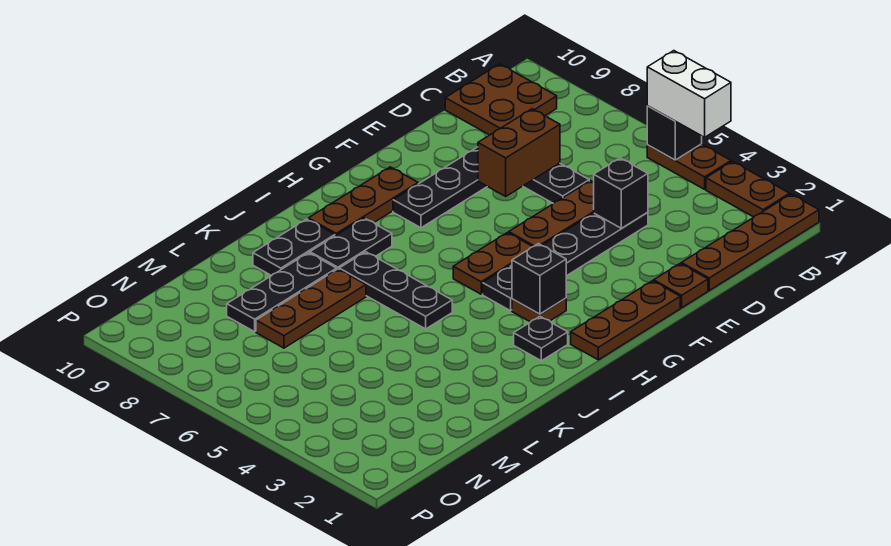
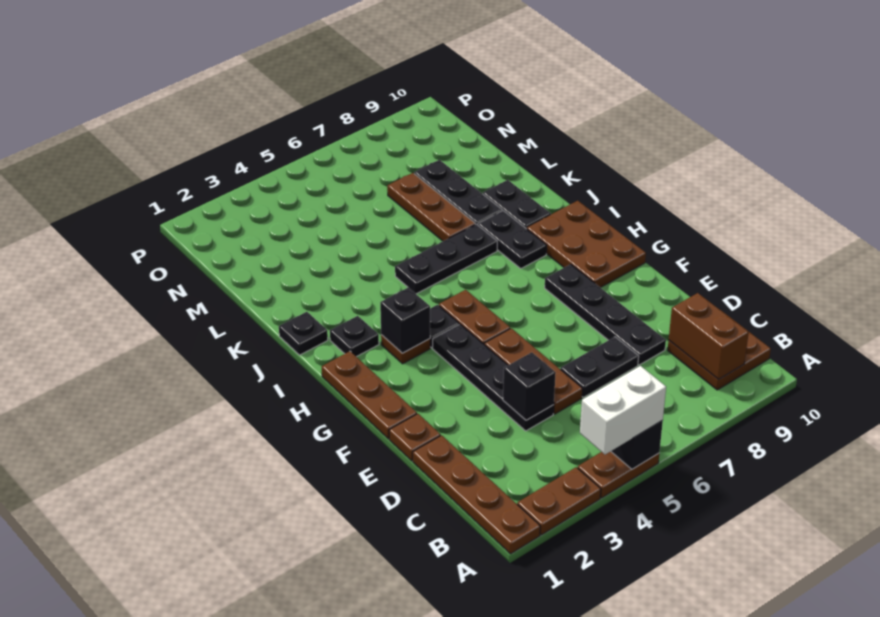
brown 1x2 brick [478,109,560,196] -> brown 1x2 brick moved to [669,293,749,379]
brown 1x3 plate [308,167,418,236] -> brown 2x3 plate [527,201,646,288]
none -> black 1x1 plate [279,312,328,355]

